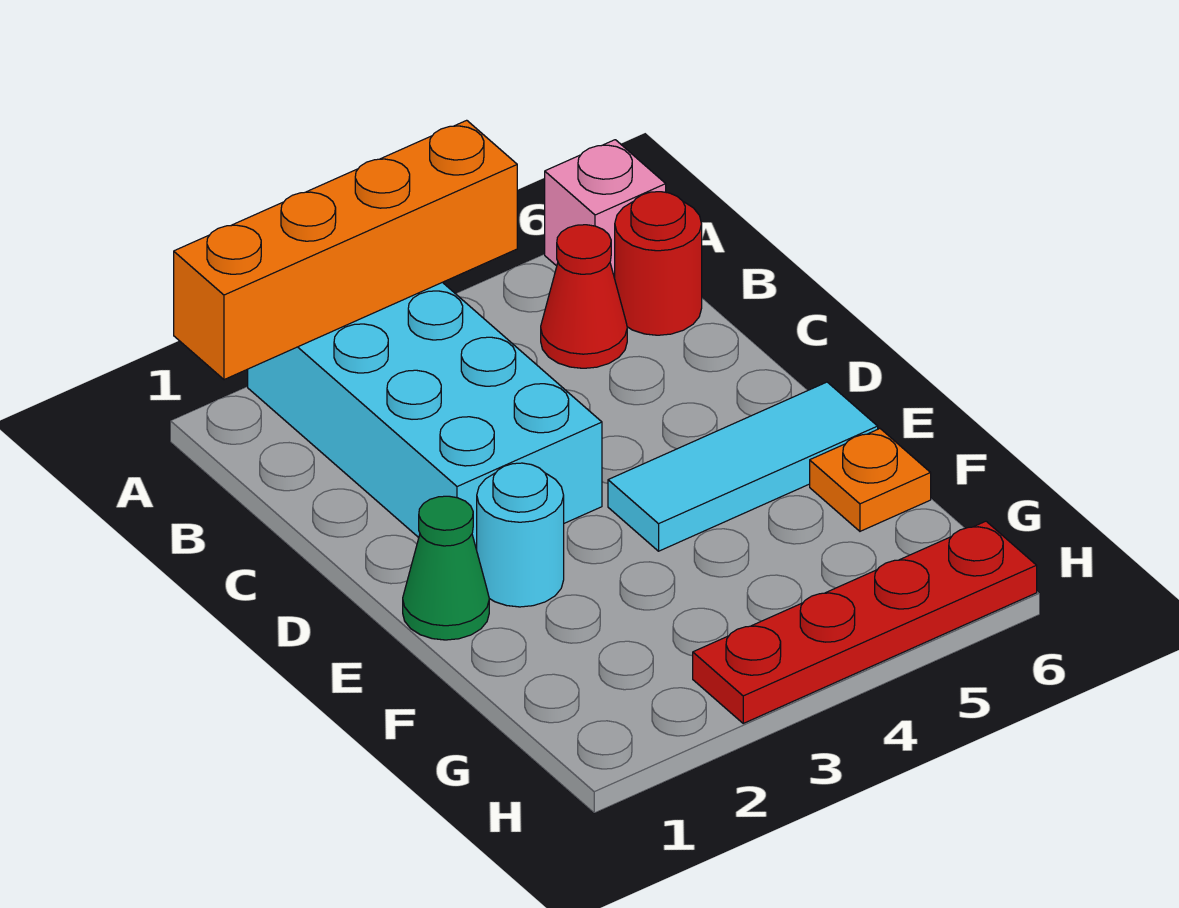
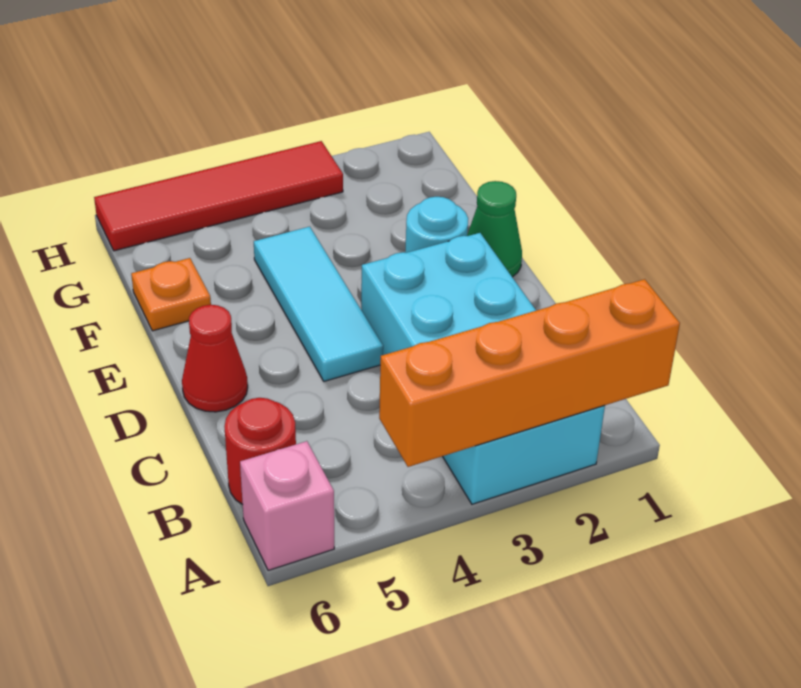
red 1x1 cone [541,225,627,368] -> red 1x1 cone moved to [182,305,248,412]
cyan 1x3 tile [608,382,878,551] -> cyan 1x3 tile turned to [254,227,383,381]
red 1x4 plate [693,521,1037,723] -> red 1x4 tile [94,141,343,251]

